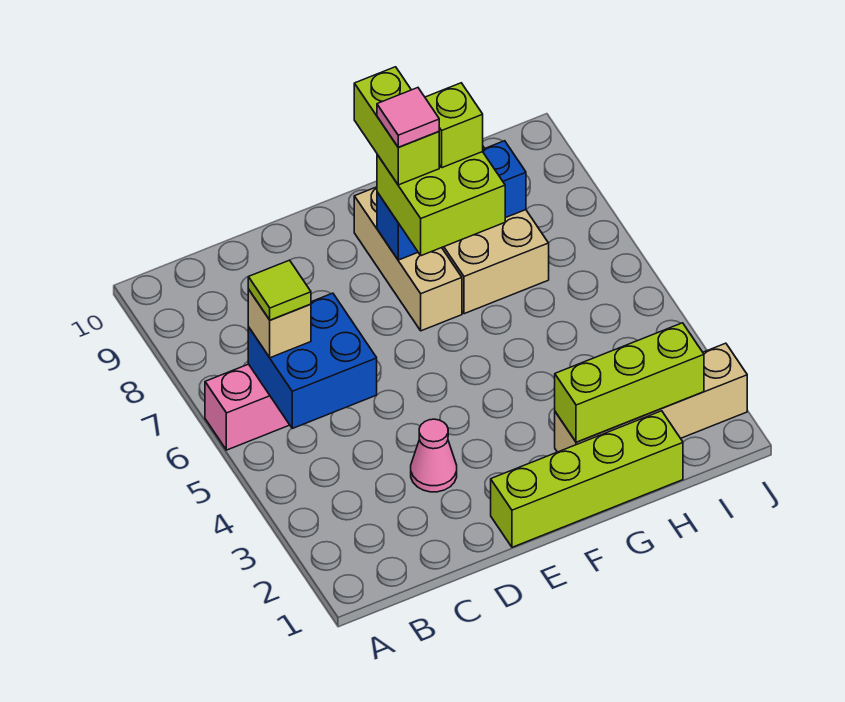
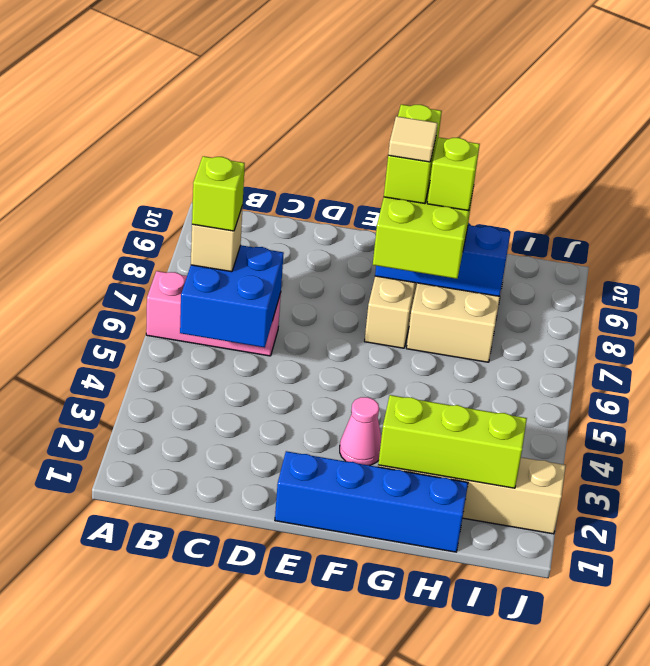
lime 1x1 tile [248,260,311,320] -> lime 1x1 brick [192,156,245,231]
pink 1x1 cone [411,419,457,492] -> pink 1x1 cone moved to [340,397,381,466]
lime 1x4 brick [491,411,683,547] -> blue 1x4 brick [275,451,468,552]
pink 1x1 tile [377,88,439,147] -> tan 1x1 tile [388,116,438,162]

